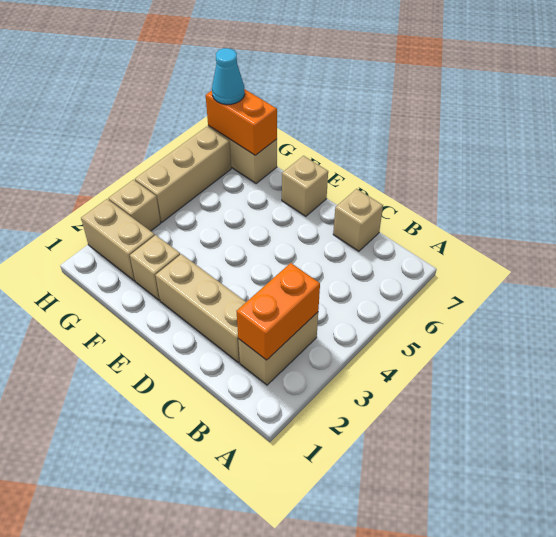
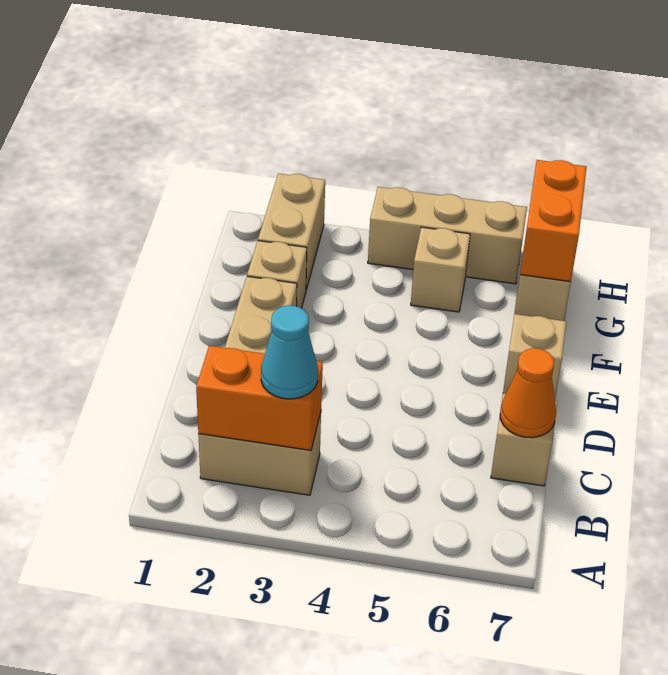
none -> orange 1x1 cone [500,348,556,438]
tan 1x1 brick [108,180,161,231] -> tan 1x1 brick moved to [411,227,470,312]
cyan 1x1 cone [212,48,245,105] -> cyan 1x1 cone moved to [261,305,318,399]

